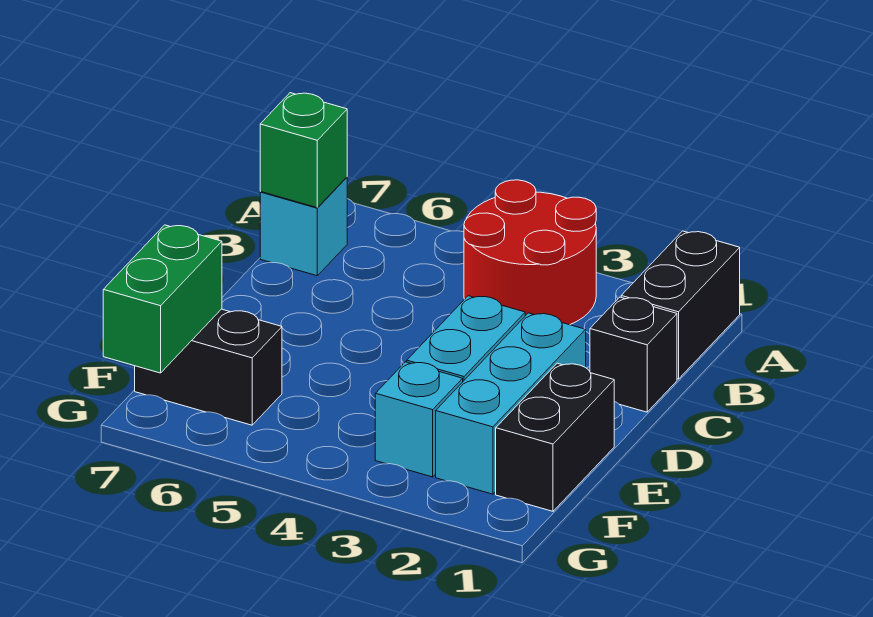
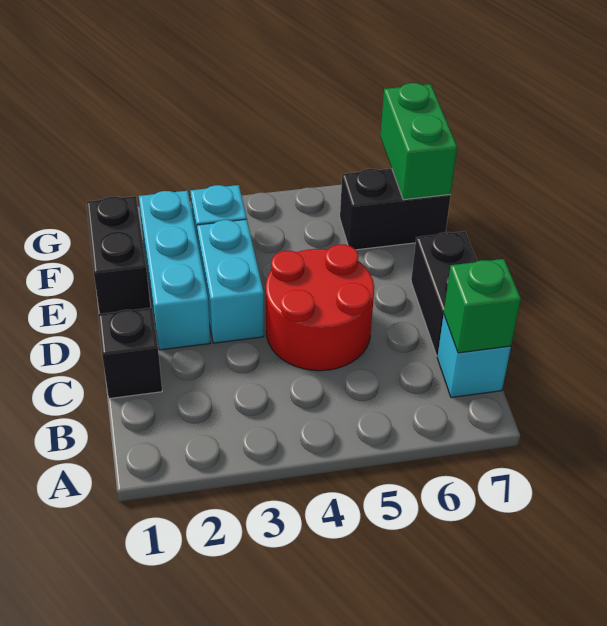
black 1x2 brick [621,231,740,379] -> black 1x2 brick moved to [411,231,477,356]
red 2x2 round brick [464,180,596,325] -> red 2x2 round brick moved to [266,244,374,371]

